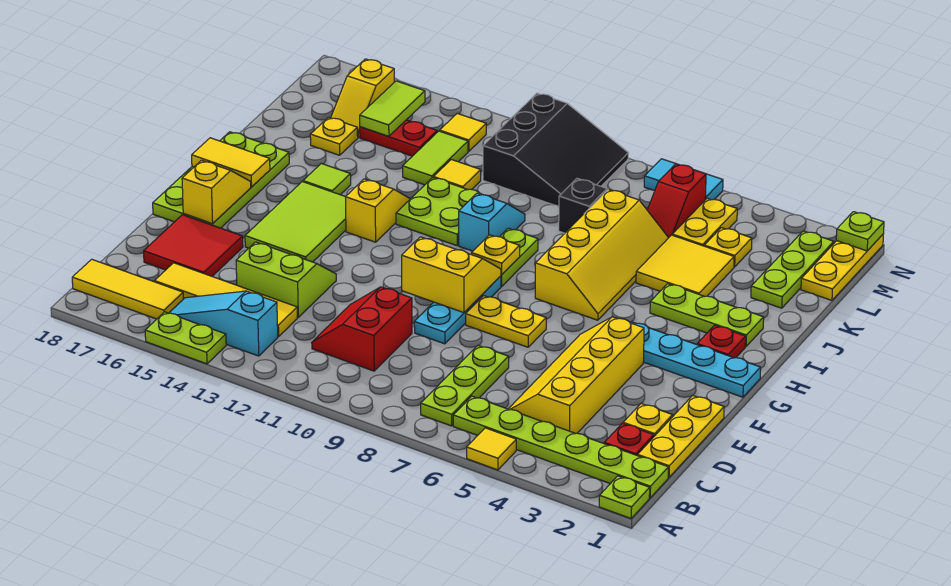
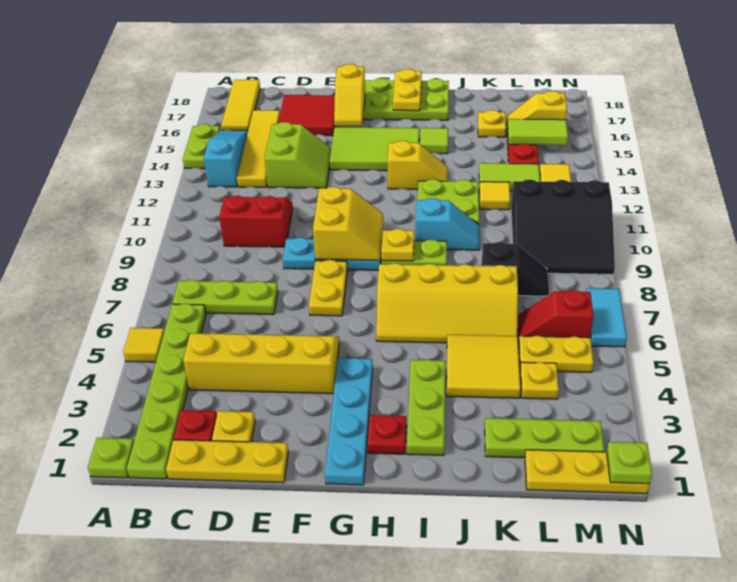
yellow 1x2 slope [182,160,251,224] -> yellow 1x2 slope turned to [334,64,365,126]
yellow 1x2 tile [192,138,270,187] -> yellow 1x2 plate [393,69,422,111]

